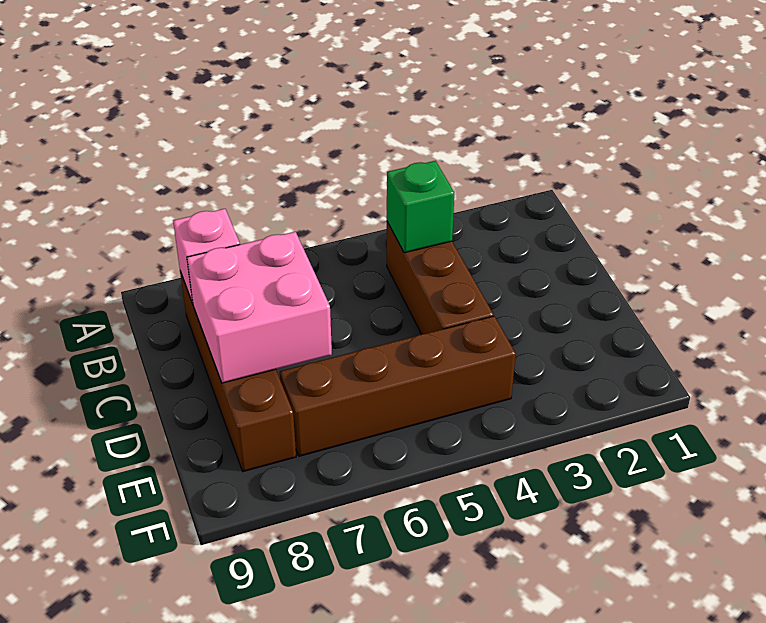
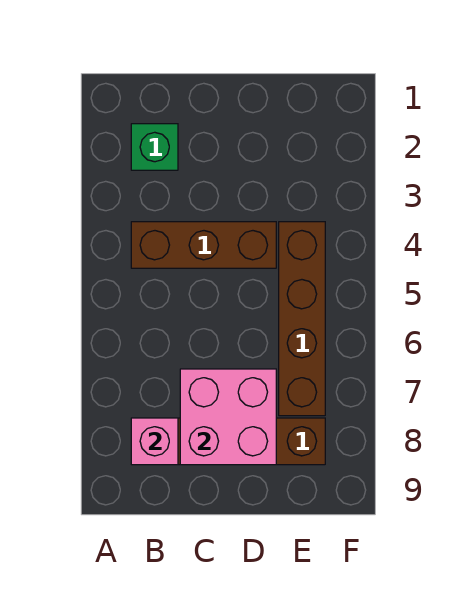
green 1x1 brick [387,161,454,253] -> green 1x1 brick moved to [131,124,178,170]

